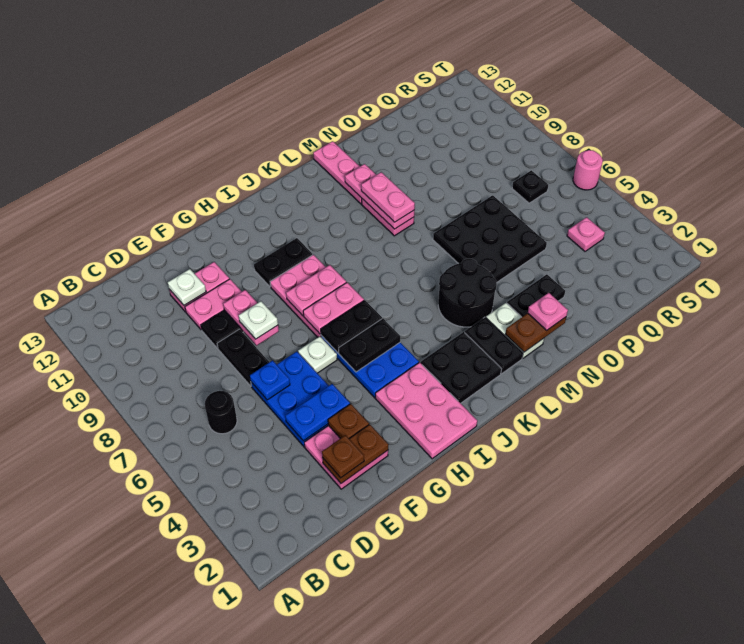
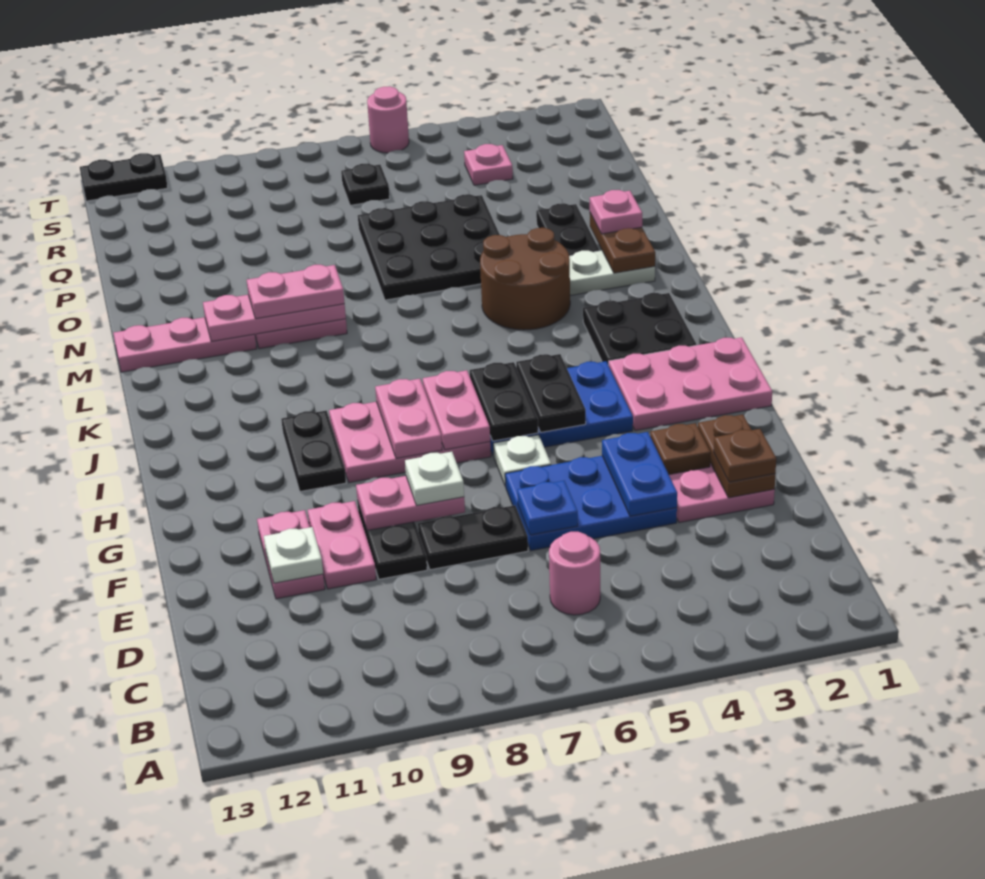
black 1x1 round brick [205,391,237,434] -> pink 1x1 round brick [549,532,600,615]
black 1x2 plate [465,317,523,374] -> black 1x2 plate moved to [80,153,168,201]
black 2x2 round brick [438,259,497,327] -> brown 2x2 round brick [480,228,570,330]

